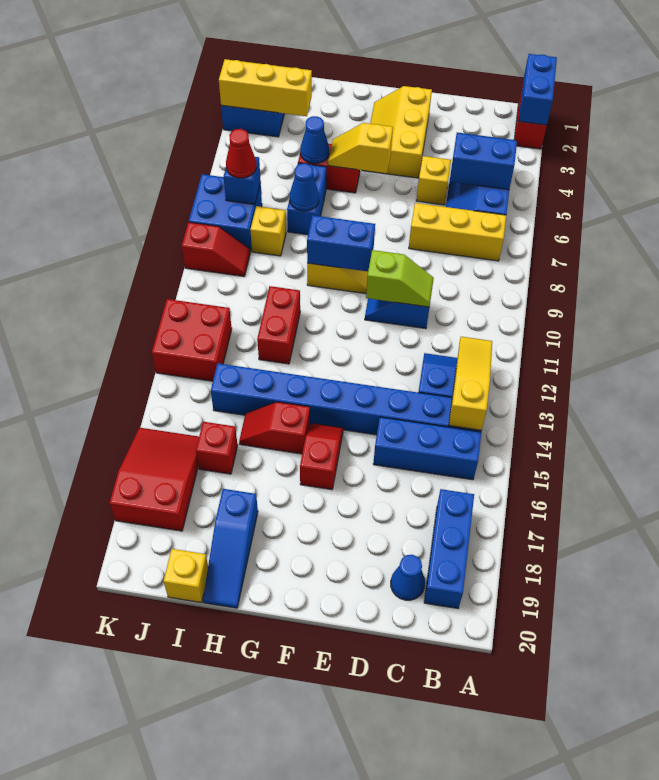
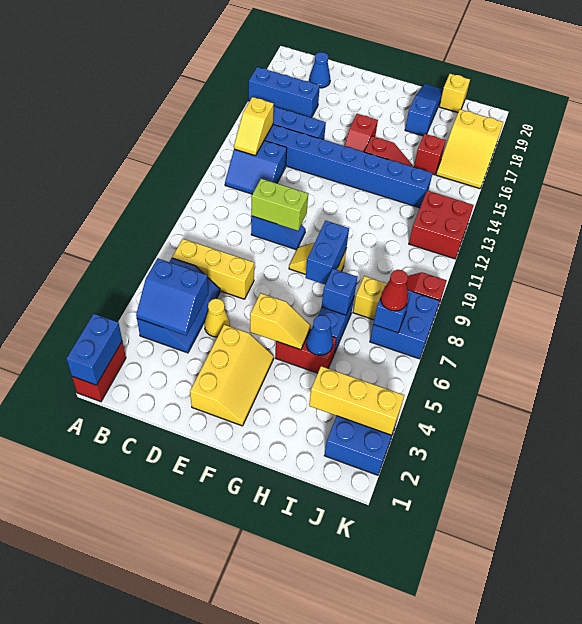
yellow 1x3 slope [449,337,492,430] -> yellow 1x2 slope [234,97,274,156]
blue 1x3 brick [424,489,474,608] -> blue 1x3 brick turned to [249,67,320,118]
yellow 1x1 brick [416,156,451,205] -> yellow 1x1 cone [204,299,230,337]
lime 1x2 slope [366,250,434,307] -> lime 1x2 brick [251,179,308,231]
blue 1x2 brick [307,215,375,271] -> blue 1x2 brick turned to [306,221,349,284]
blue 1x1 cone [290,163,319,211] -> blue 1x1 brick [322,269,357,315]
red 1x2 brick [257,286,300,364] -> none
red 2x3 slope [110,428,199,531] -> yellow 2x3 slope [436,109,503,189]

